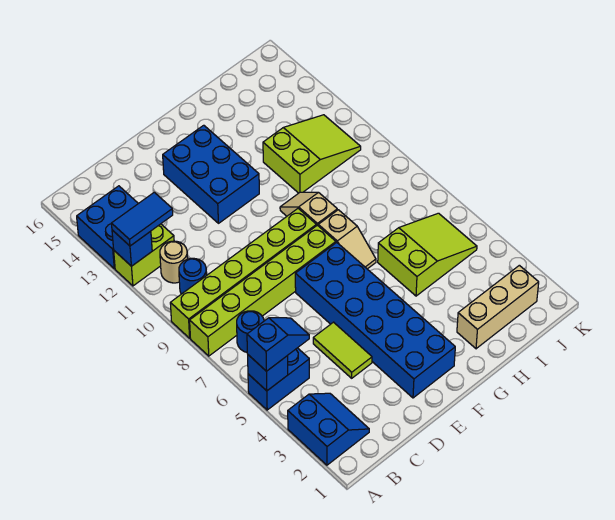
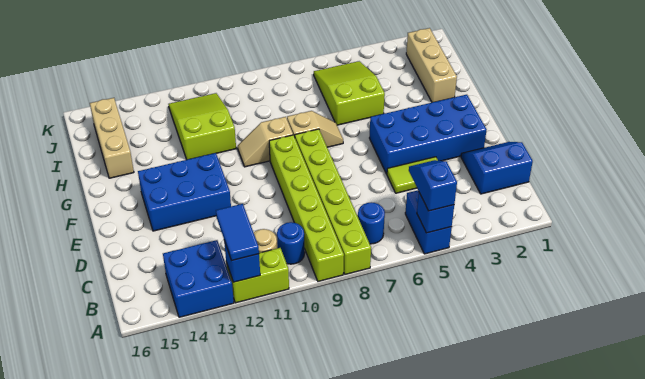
blue 2x2 slope [288,393,369,465] -> blue 2x2 slope moved to [461,142,533,194]
lime 1x2 brick [114,224,174,286] -> lime 1x2 brick turned to [226,248,289,303]
blue 2x6 brick [295,242,455,398] -> blue 2x4 brick [370,95,487,174]
none -> tan 1x3 brick [90,98,134,178]

